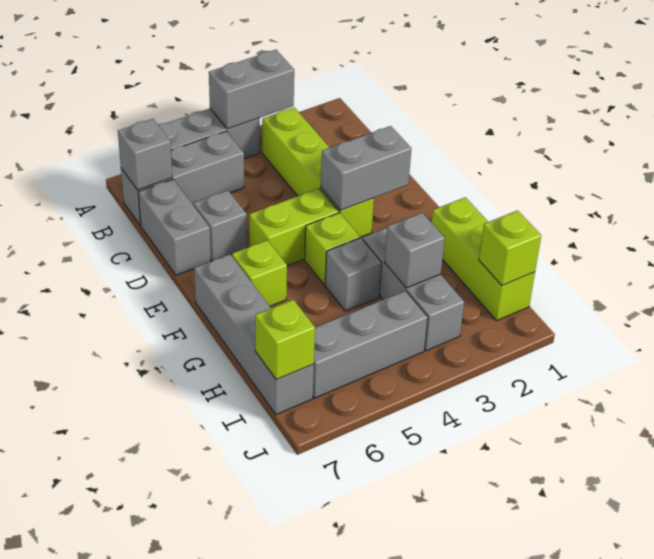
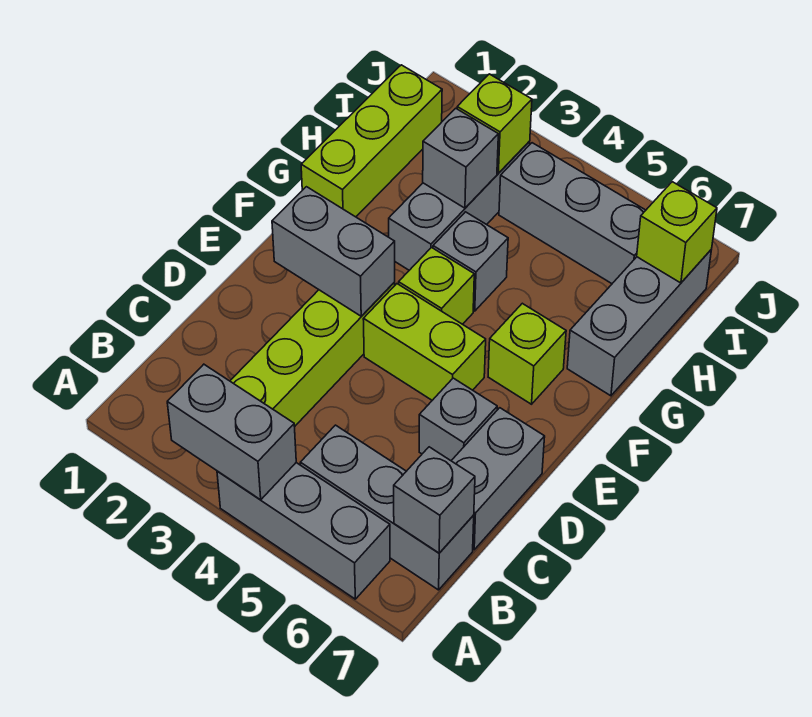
grey 1x4 brick [194,254,314,415] -> grey 1x3 brick [567,250,711,396]
lime 1x1 brick [479,211,541,285] -> lime 1x1 brick moved to [457,74,532,173]

